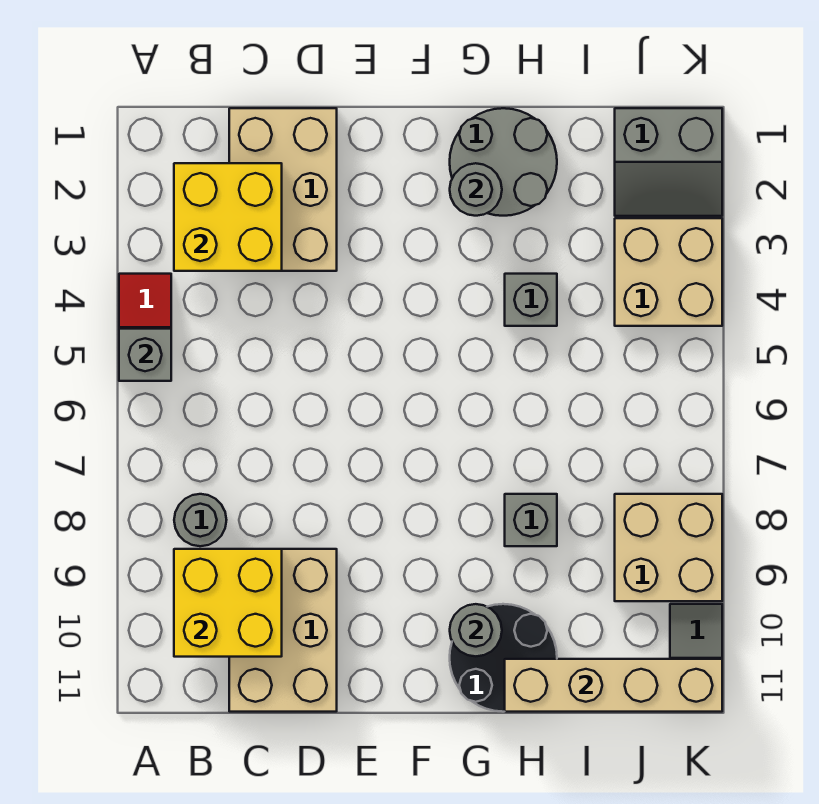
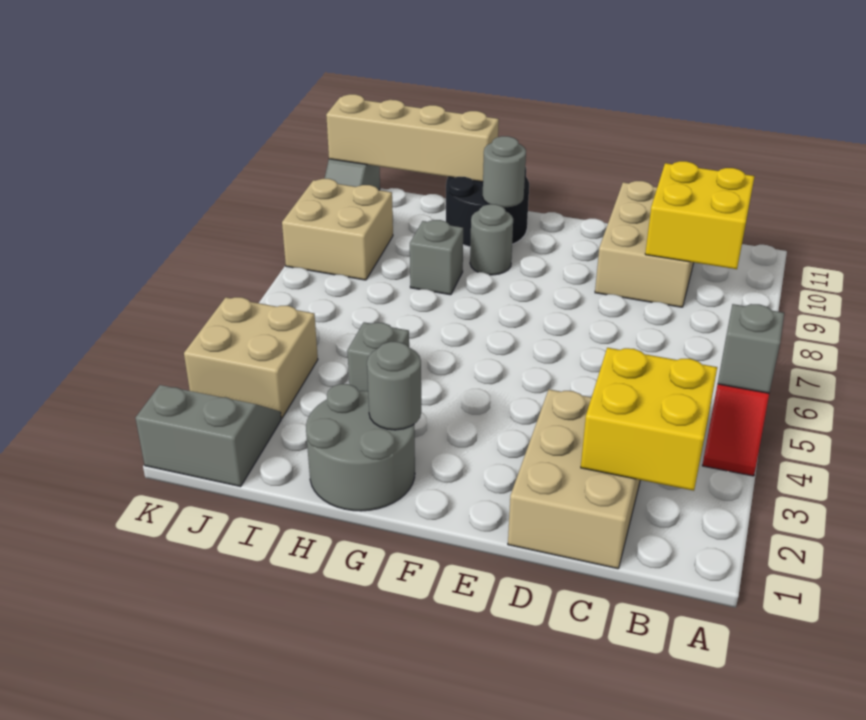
grey 1x1 round brick [174,494,226,546] -> grey 1x1 round brick moved to [470,204,513,275]

